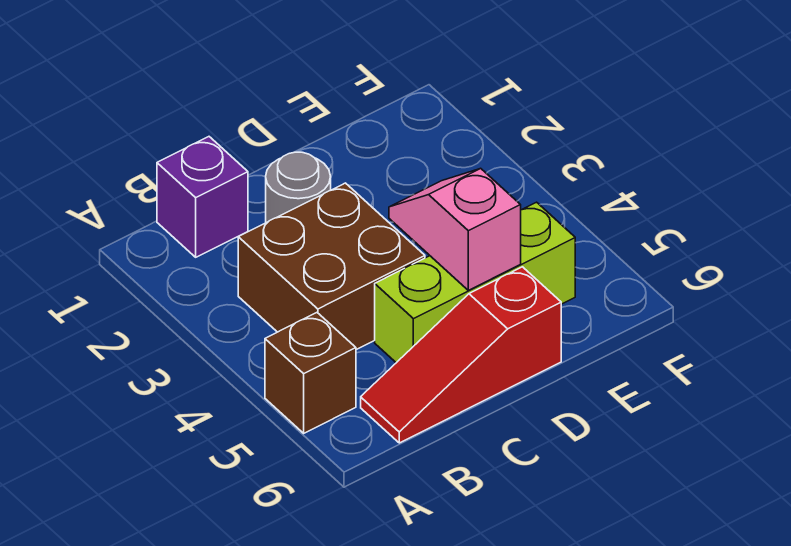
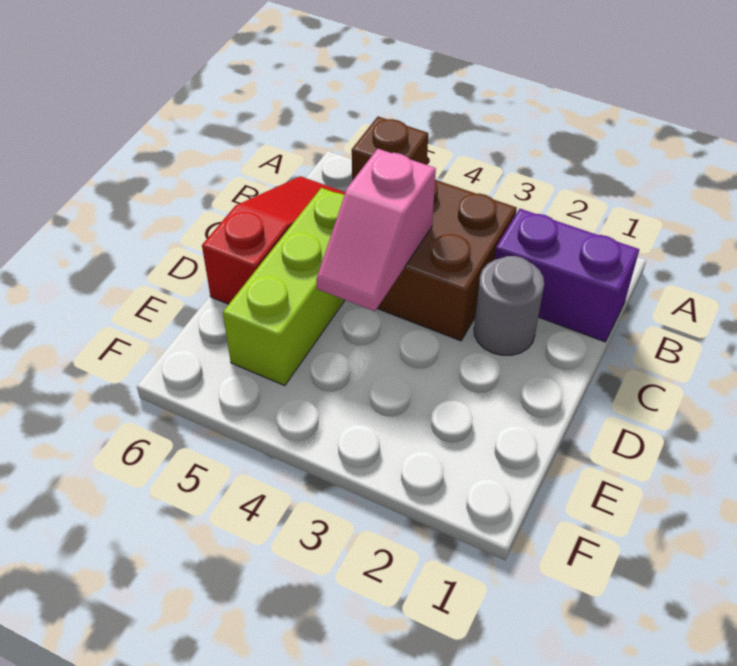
purple 1x1 brick [157,137,248,257] -> purple 1x2 brick [494,209,639,342]
pink 1x2 slope [389,168,521,290] -> pink 1x2 slope turned to [316,149,436,311]

